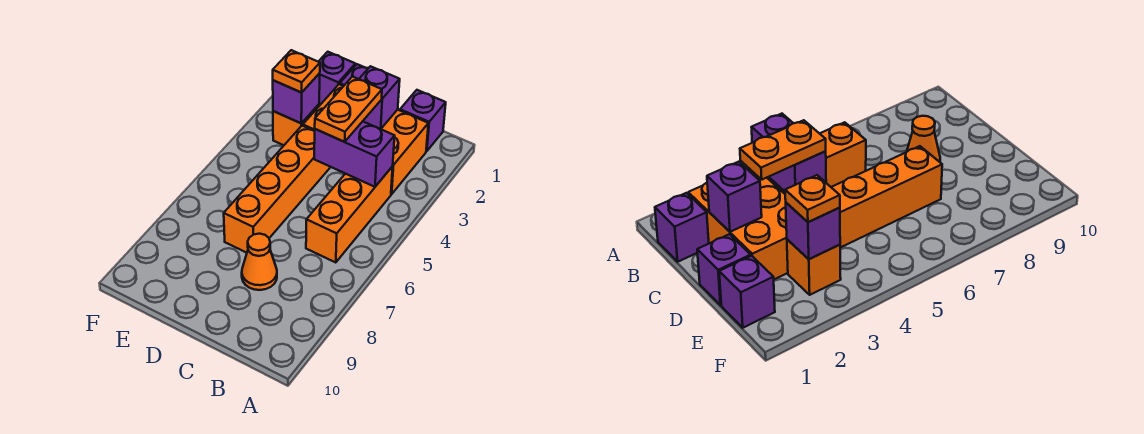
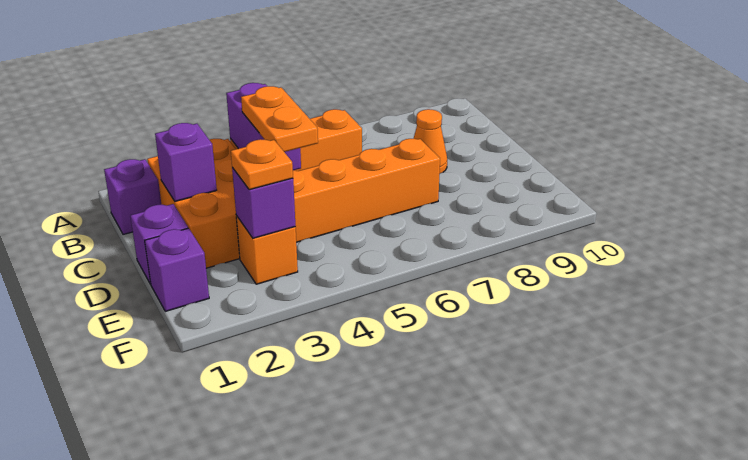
orange 1x2 plate [315,77,382,142] -> orange 1x2 plate turned to [241,86,318,152]

